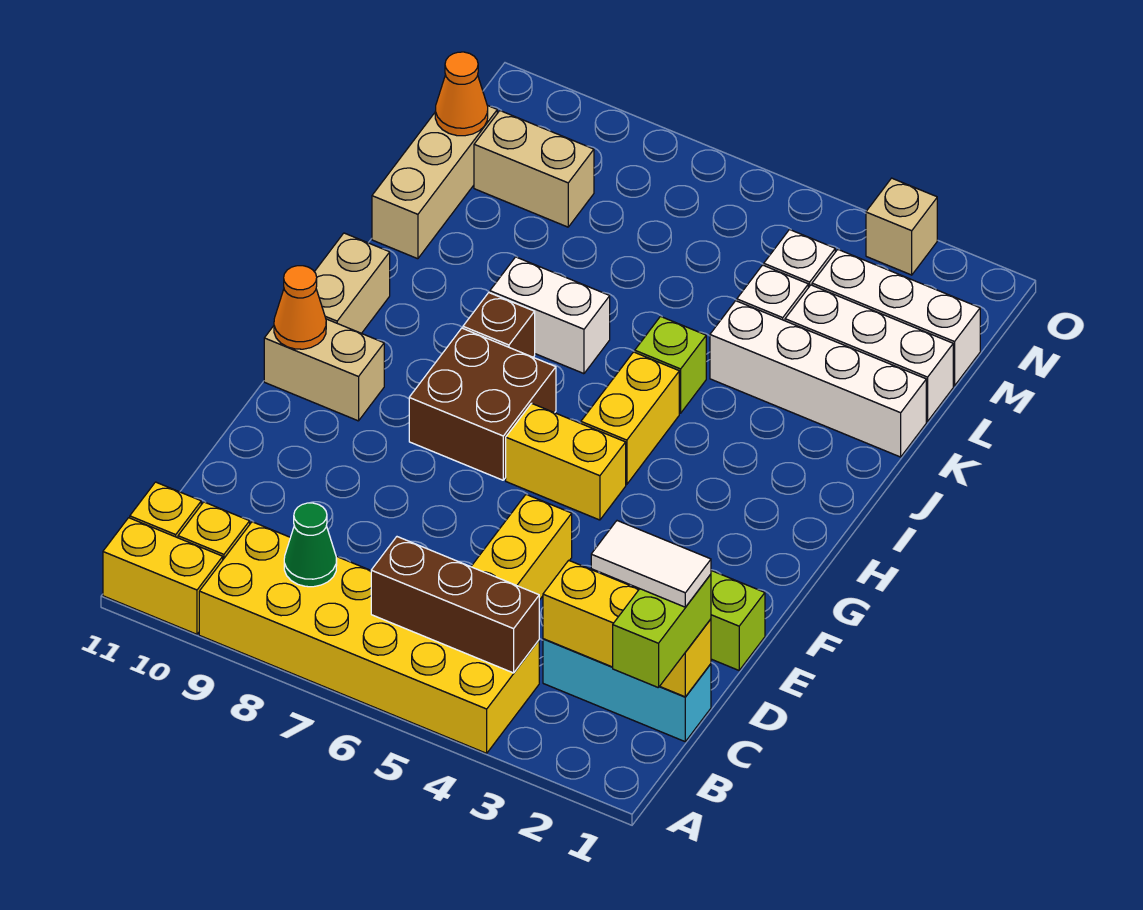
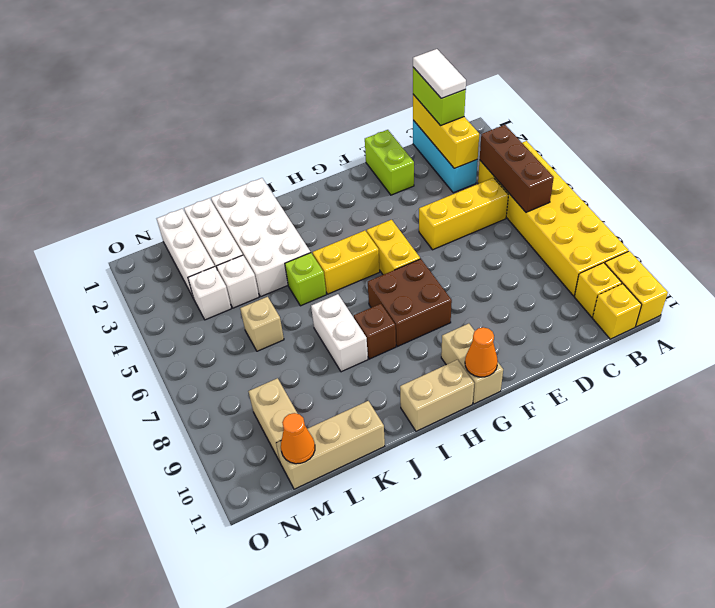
lime 1x2 brick [613,574,711,688] -> lime 1x2 brick turned to [413,67,466,126]
green 1x1 cone [284,503,337,587] -> none
white 1x4 brick [710,301,926,457] -> white 2x4 brick [211,178,311,297]
tan 1x1 brick [866,178,937,275] -> tan 1x1 brick moved to [240,297,284,351]

